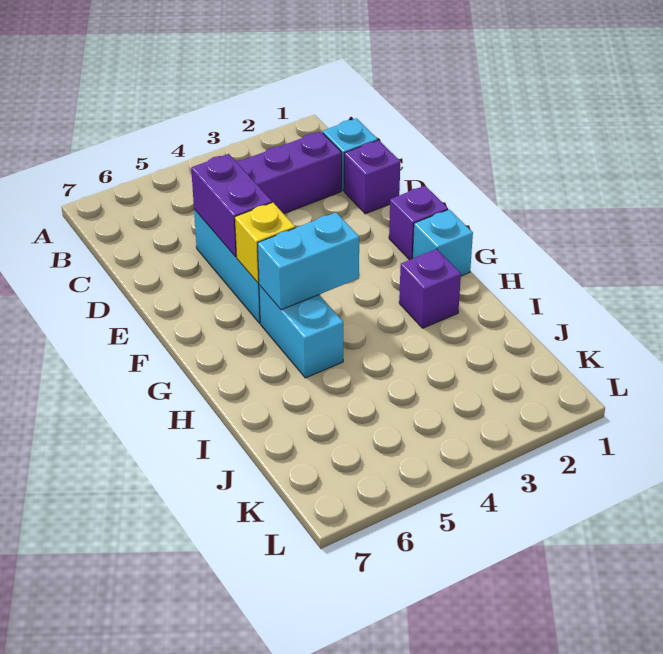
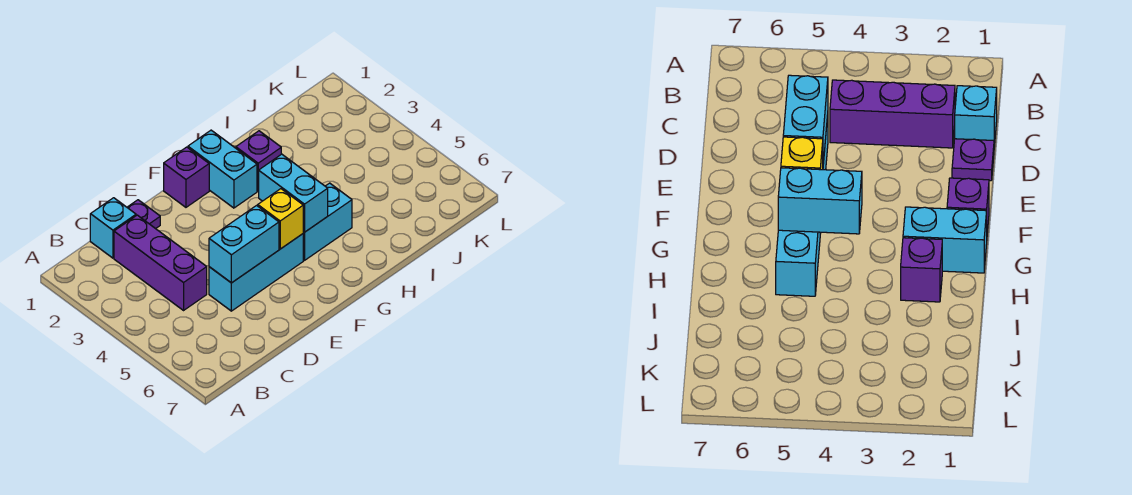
purple 1x1 brick [344,140,400,214] -> purple 1x1 plate [127,200,160,229]
purple 1x2 brick [191,154,272,257] -> cyan 1x2 brick [209,206,279,283]
cyan 1x1 brick [413,210,473,276] -> cyan 1x2 brick [188,130,257,208]

